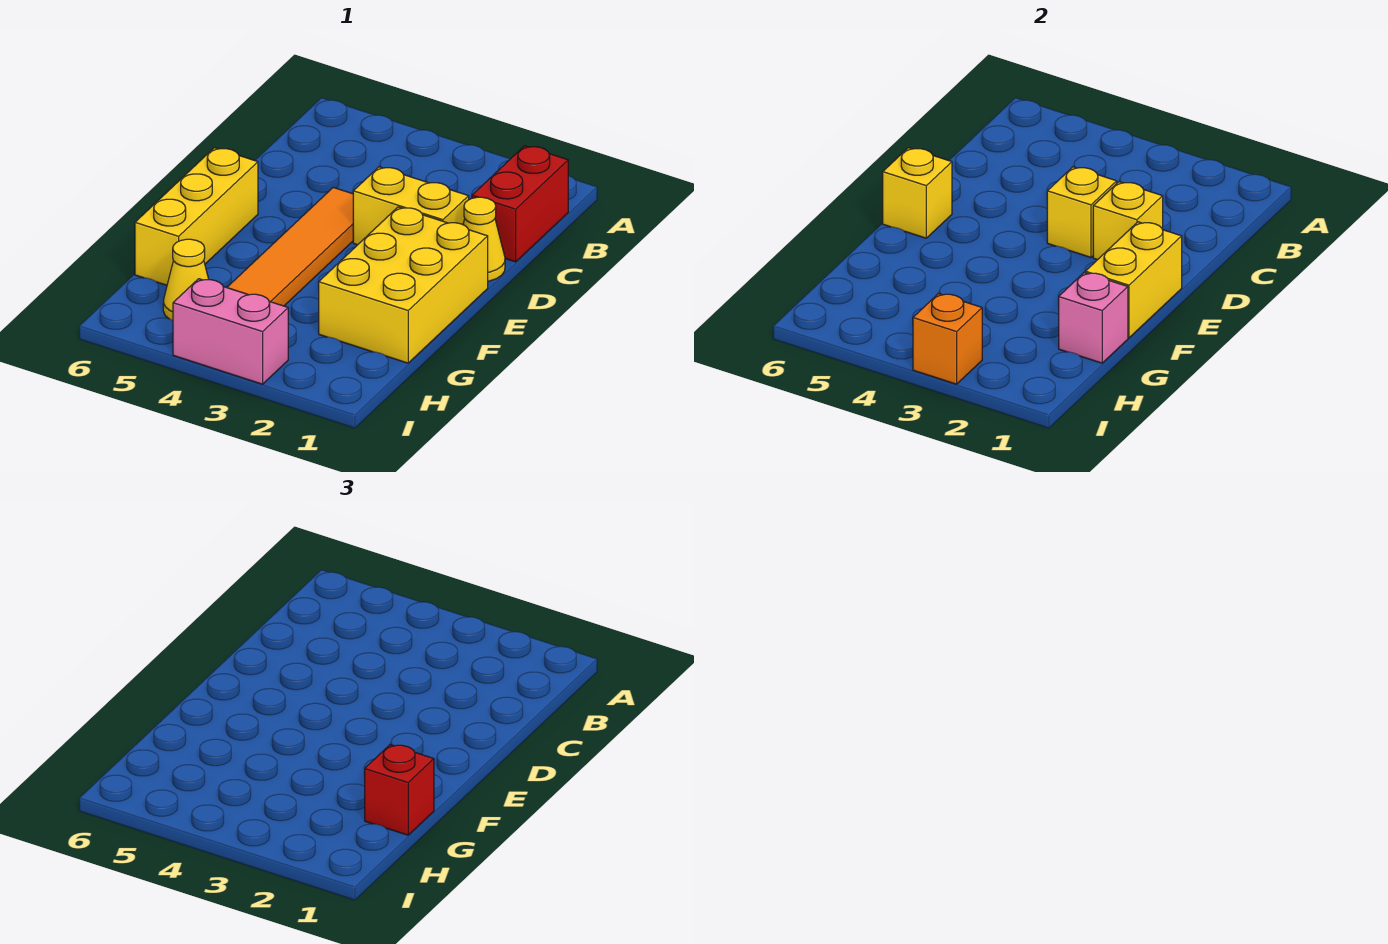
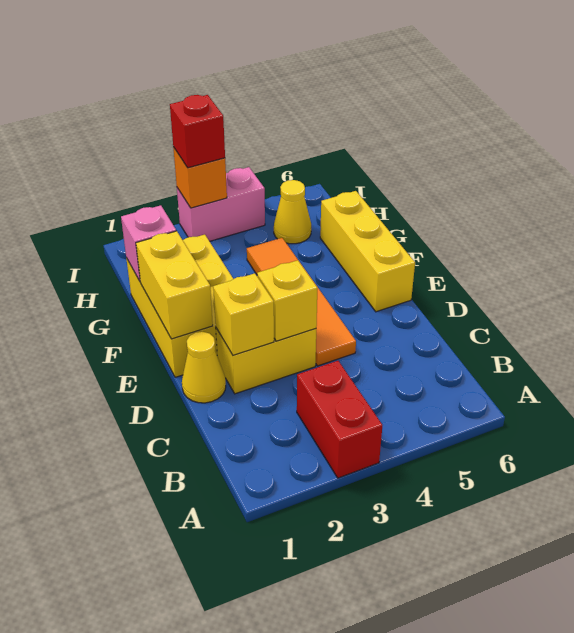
red 1x2 brick [472,146,568,262] -> red 1x2 brick moved to [297,361,382,478]
yellow 1x1 brick [883,148,952,238] -> none
red 1x1 brick [365,745,434,835] -> red 1x1 brick moved to [170,95,225,168]

